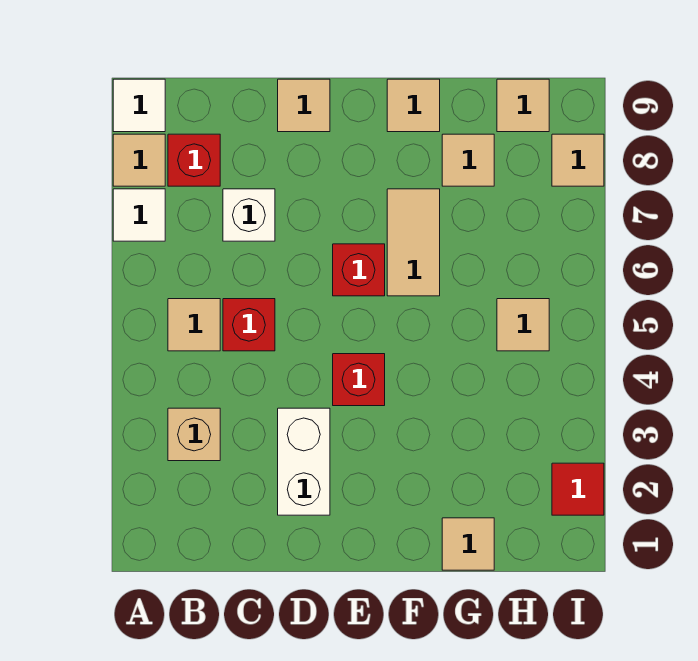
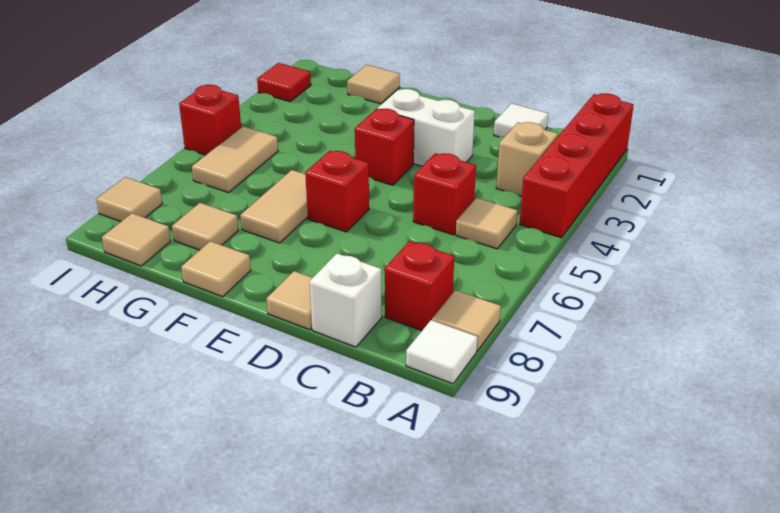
none -> red 1x4 brick [519,93,634,238]
white 1x1 tile [113,189,165,241] -> white 1x1 tile moved to [494,103,548,137]
white 1x1 brick [223,189,275,241] -> white 1x1 brick moved to [310,254,382,347]
white 1x2 brick [278,408,330,515] -> white 1x2 brick turned to [377,89,475,166]
tan 1x1 tile [497,299,549,351] -> tan 1x2 tile [192,126,278,193]
none -> red 1x1 brick [179,85,241,155]

